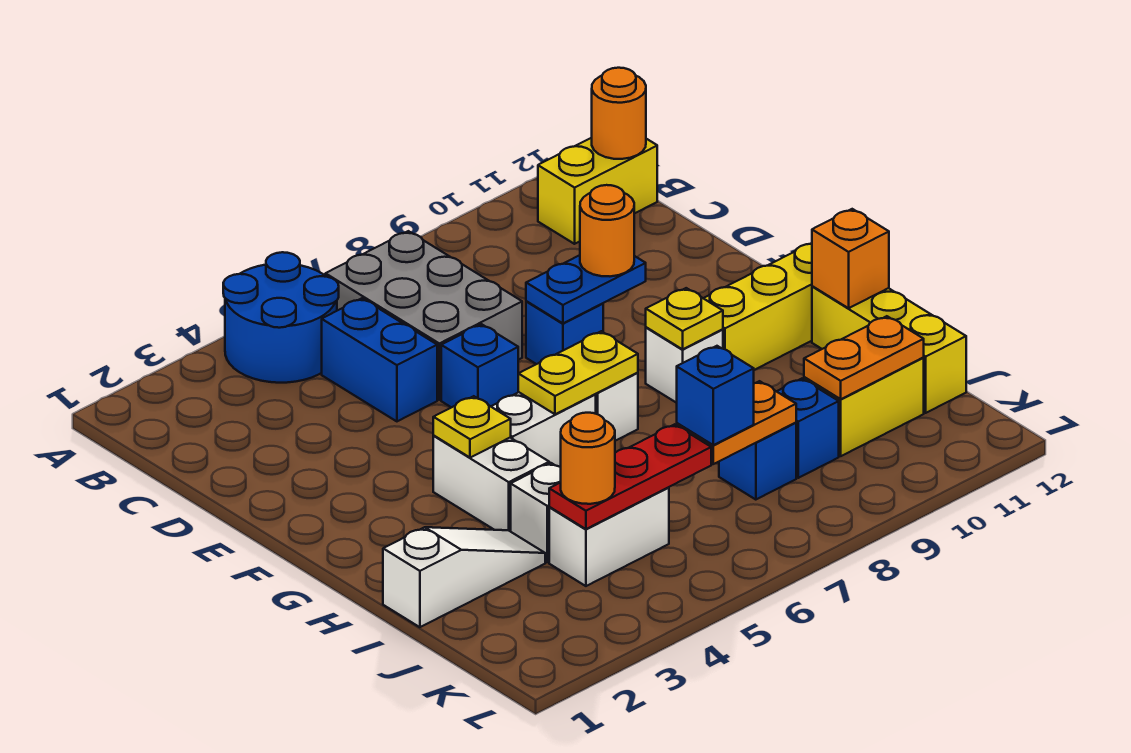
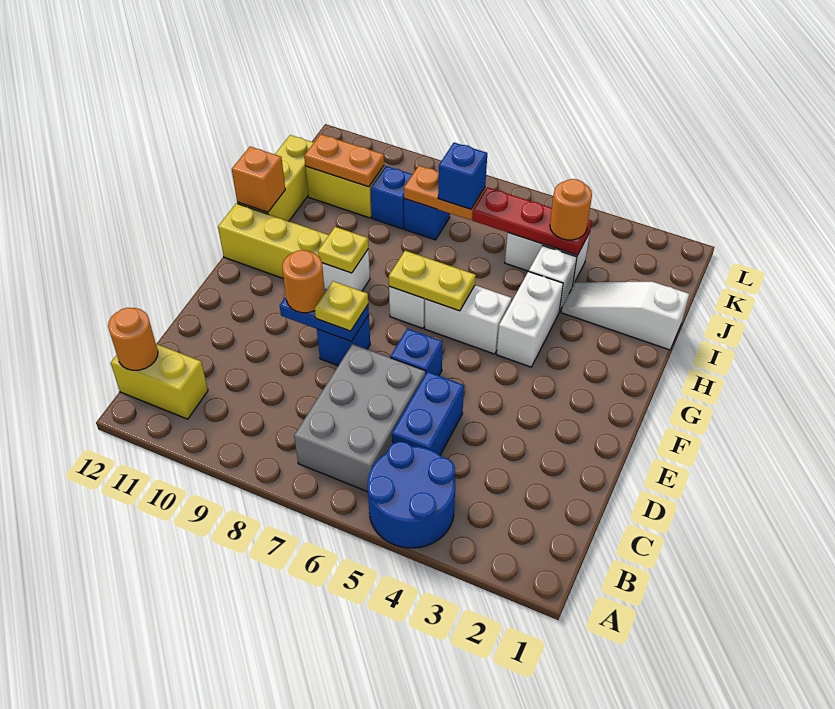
yellow 1x1 plate [433,396,511,458] -> yellow 1x1 plate moved to [315,281,368,331]

